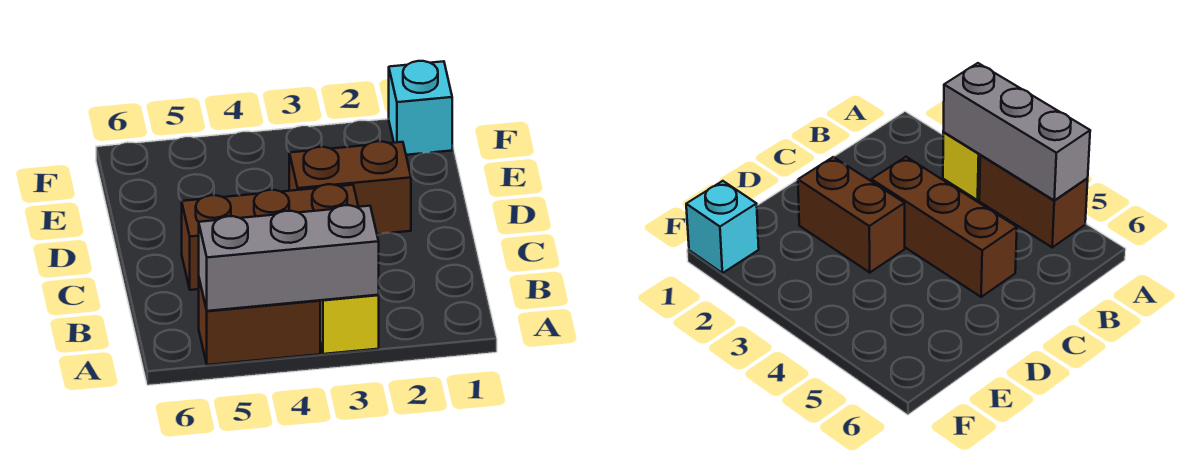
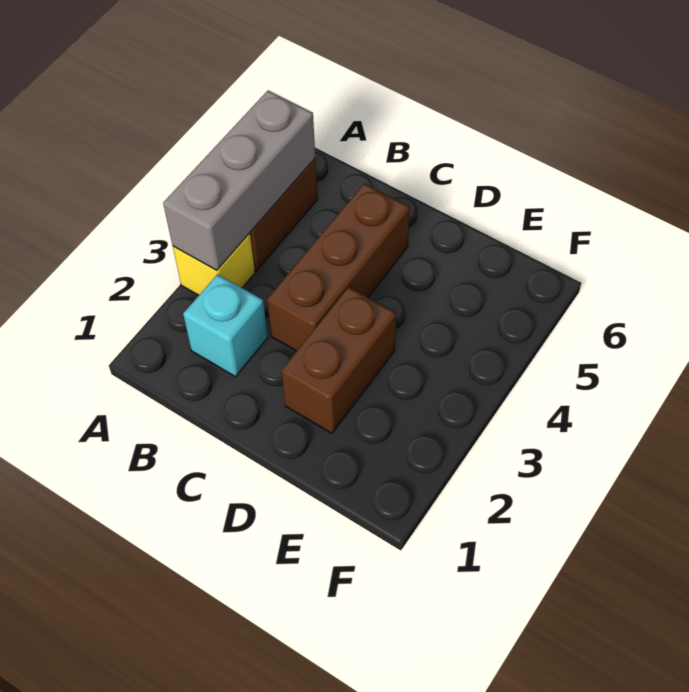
cyan 1x1 brick [389,61,452,155] -> cyan 1x1 brick moved to [183,274,268,377]

